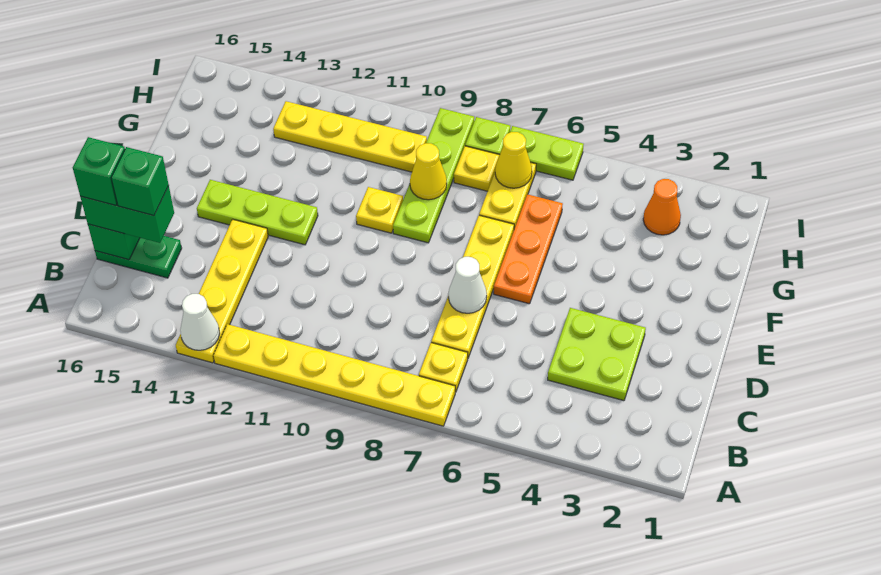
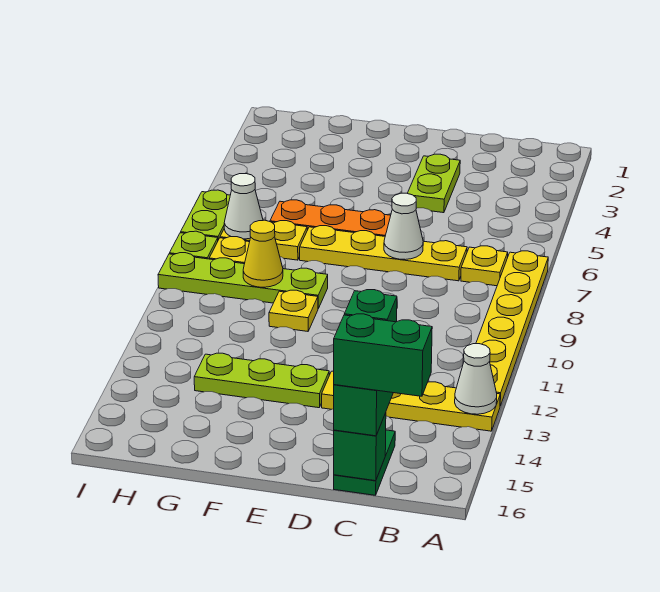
lime 2x2 plate [548,308,646,401] -> lime 1x2 plate [407,154,460,213]
green 1x1 brick [73,137,125,205] -> green 1x2 brick [334,314,432,396]
lime 1x3 plate [197,180,318,245] -> lime 1x3 plate turned to [194,353,329,408]
orange 1x1 cone [643,179,681,235] -> none
yellow 1x1 cone [495,132,532,188] -> white 1x1 cone [224,174,263,239]
yellow 1x4 plate [273,101,427,172] -> none

